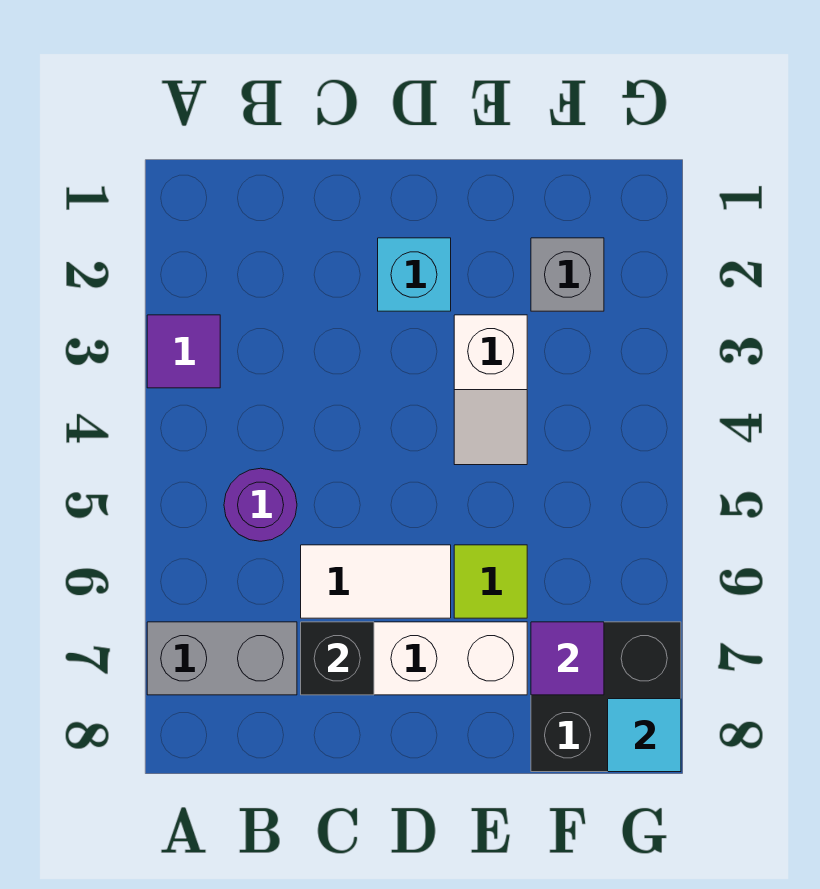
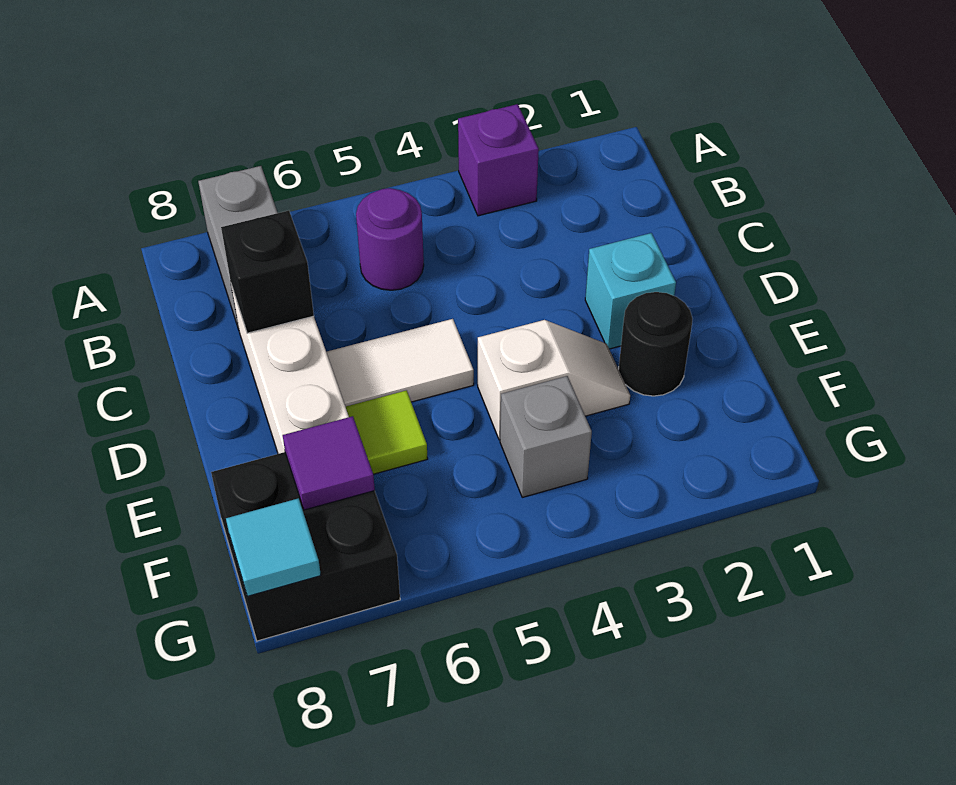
purple 1x1 tile [147,315,220,388] -> purple 1x1 brick [458,104,539,216]
white 1x2 tile [301,545,451,618] -> white 1x2 tile turned to [326,319,474,407]
none -> black 1x1 round brick [619,292,692,396]
white 1x2 slope [454,315,527,465] -> white 1x2 slope turned to [477,320,630,440]
grey 1x1 brick [531,238,604,311] -> grey 1x1 brick moved to [500,376,592,497]

